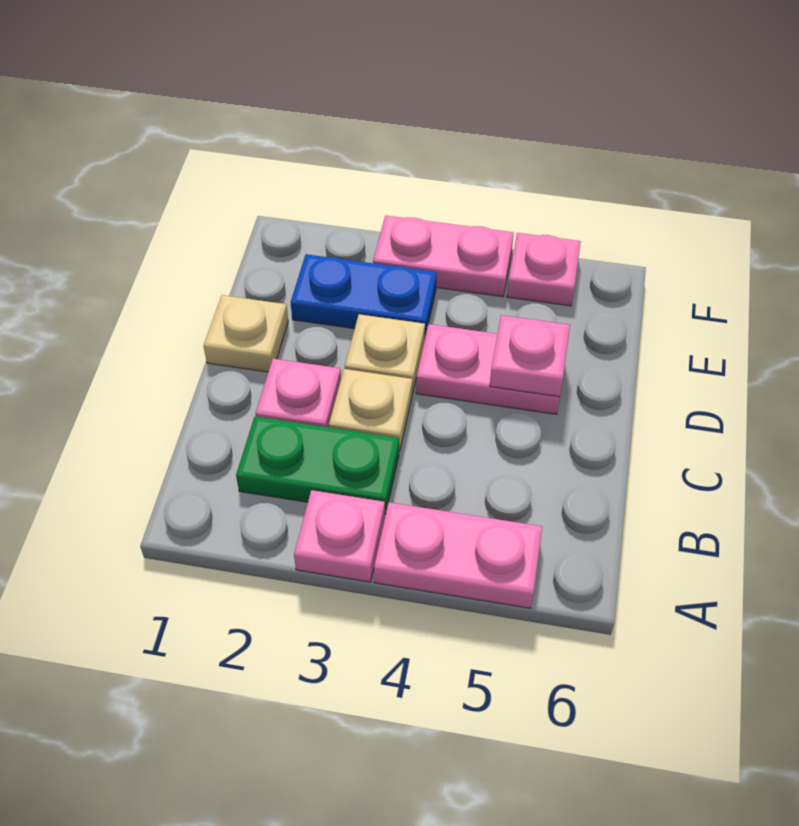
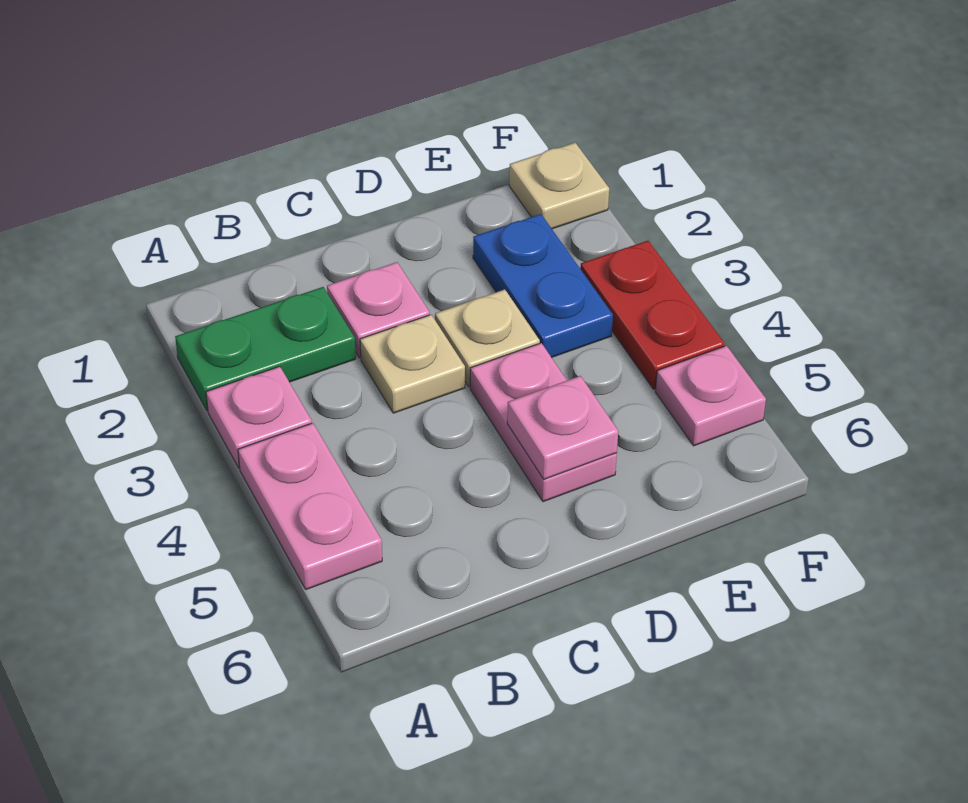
green 1x2 plate [236,416,399,515] -> green 1x2 plate turned to [175,287,356,410]
tan 1x1 plate [204,295,288,372] -> tan 1x1 plate moved to [509,143,609,229]
pink 1x2 plate [373,216,514,297] -> red 1x2 plate [580,241,725,389]

